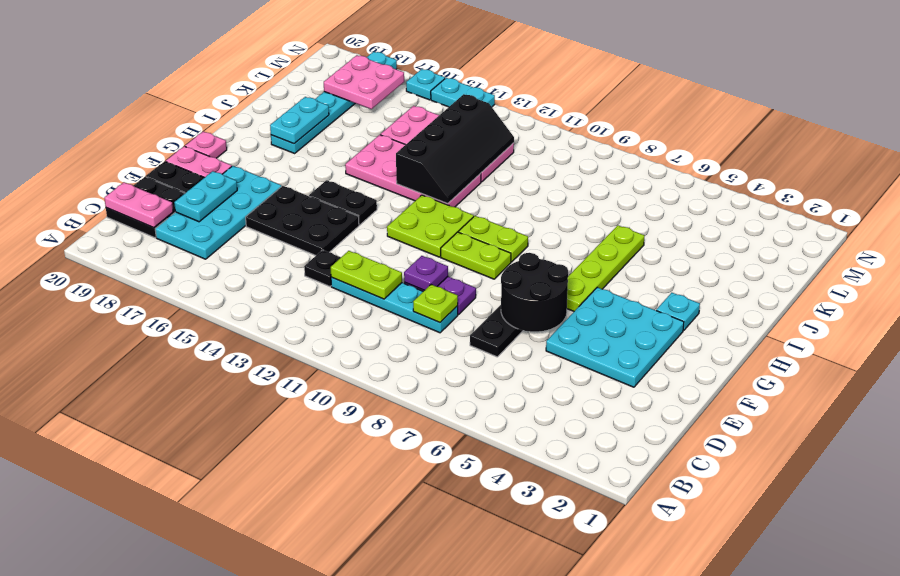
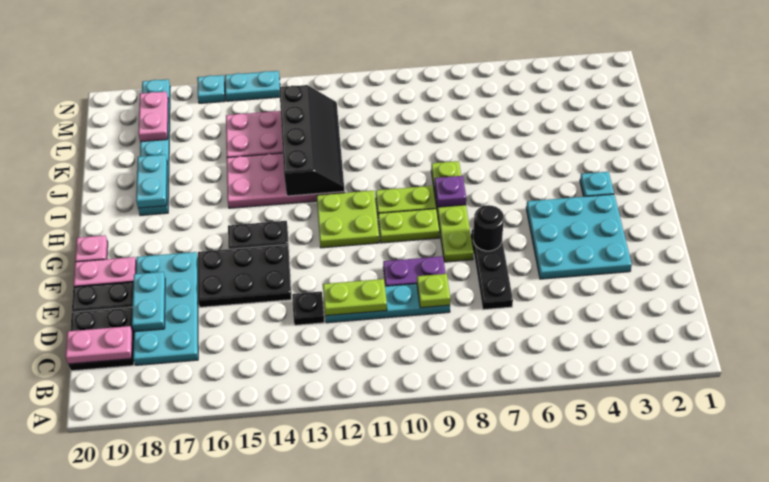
black 2x2 round brick [501,253,568,332] -> black 1x1 round brick [473,205,504,251]
purple 1x1 plate [404,256,448,290] -> purple 1x1 plate moved to [435,176,466,207]
lime 1x4 plate [567,225,644,311] -> lime 1x4 plate moved to [431,161,474,262]
pink 2x2 plate [324,55,404,109] -> pink 1x2 plate [138,92,168,142]

